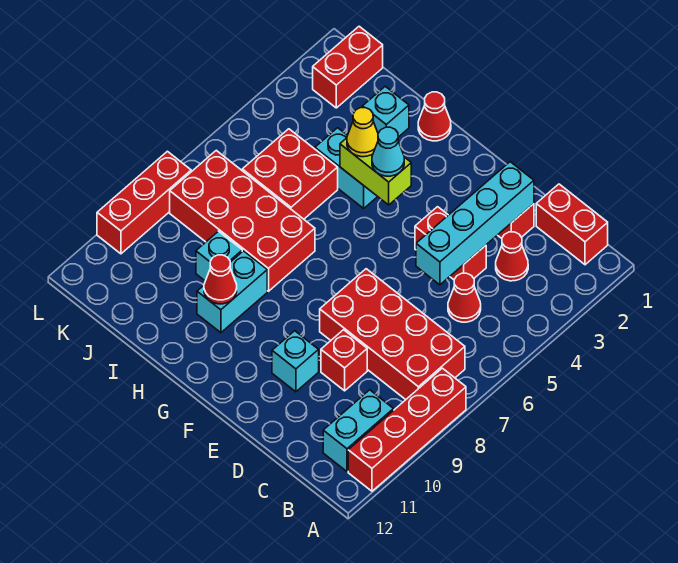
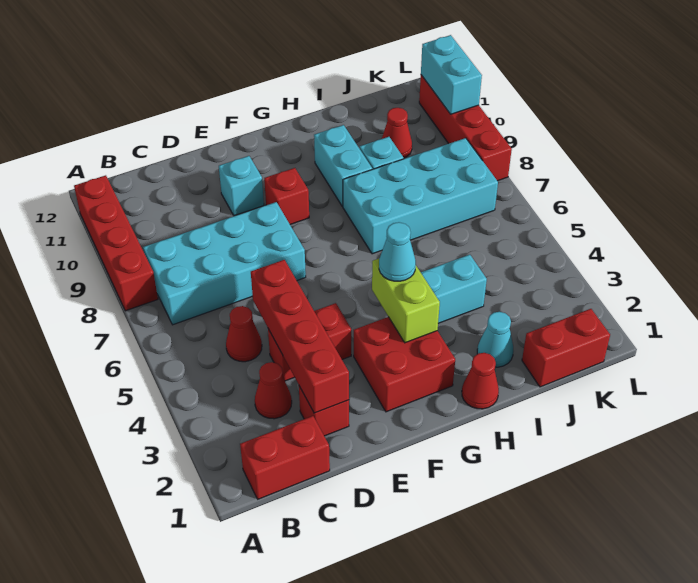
red 2x4 brick [320,269,465,400] -> cyan 2x4 brick [143,202,306,325]
cyan 1x2 brick [323,390,394,471] -> cyan 1x2 brick moved to [421,35,482,114]
cyan 1x4 brick [416,162,534,285] -> red 1x4 brick [251,260,349,413]
red 1x1 brick [321,330,367,391] -> red 1x1 brick moved to [264,168,309,224]
lime 1x2 brick [340,138,411,205] -> lime 1x2 brick turned to [372,259,440,343]
yellow 1x1 cone [347,108,378,157] -> none
red 2x4 brick [170,150,315,291] -> cyan 2x4 brick [343,138,498,254]
red 1x1 cone [204,255,237,304] -> red 1x1 cone moved to [382,108,412,158]
cyan 1x1 brick [363,86,409,137] -> cyan 1x1 cone [477,312,513,367]
red 2x2 brick [242,129,338,219] -> red 2x2 brick moved to [354,317,455,412]
red 1x2 brick [313,26,383,108] -> red 1x2 brick turned to [522,309,610,387]
red 1x3 brick [97,151,191,254] -> red 1x4 brick [419,75,512,181]

